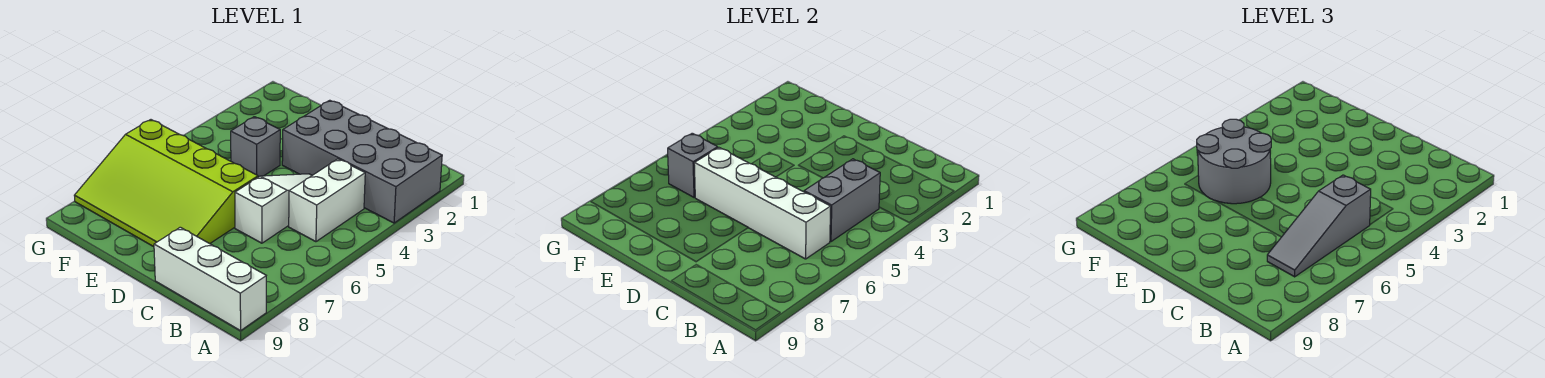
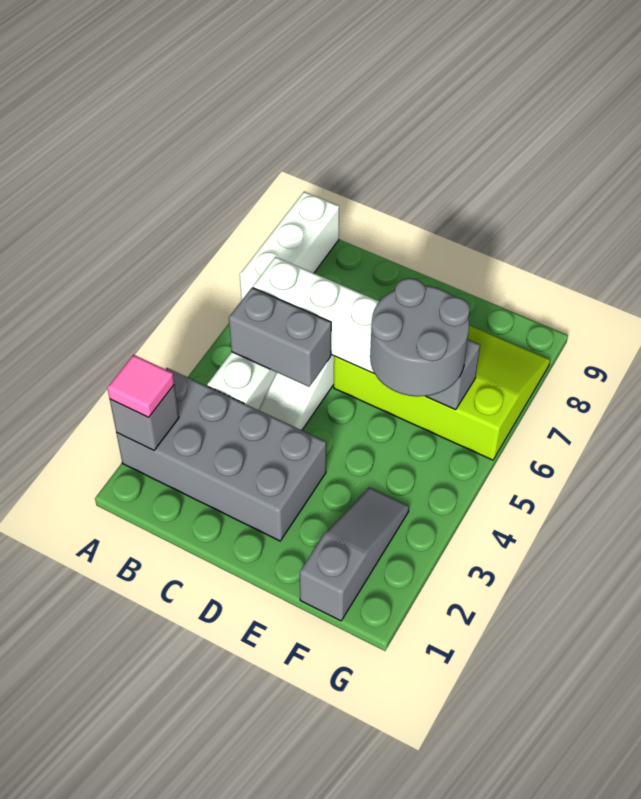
none -> pink 1x1 tile [107,355,174,417]
white 1x3 brick [154,227,266,331] -> white 1x3 brick turned to [240,192,339,300]
grey 1x2 brick [804,159,880,242] -> grey 1x2 brick turned to [229,288,331,387]
grey 1x3 slope [1267,175,1371,277] -> grey 1x3 slope moved to [300,488,409,621]
grey 1x1 brick [231,117,280,177] -> grey 1x1 brick moved to [110,385,179,450]

